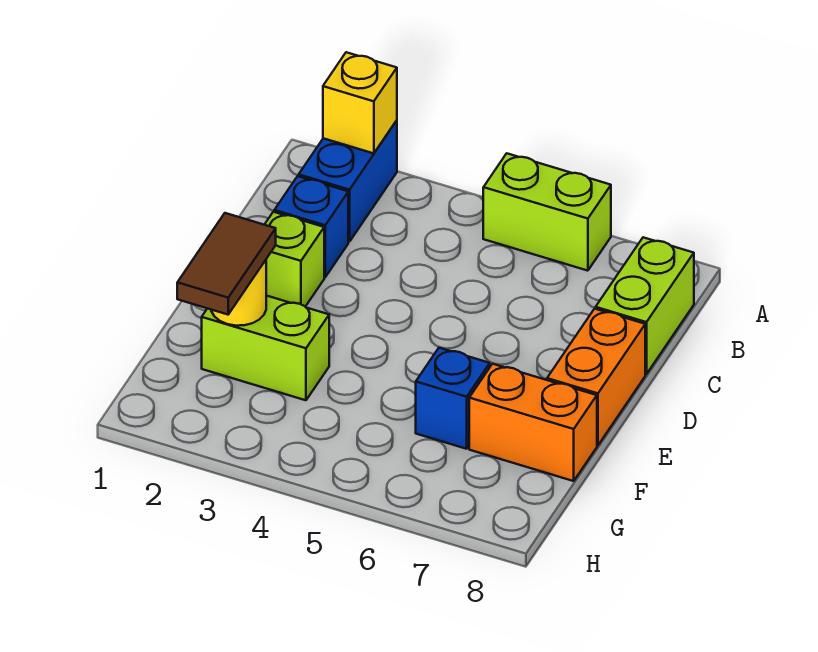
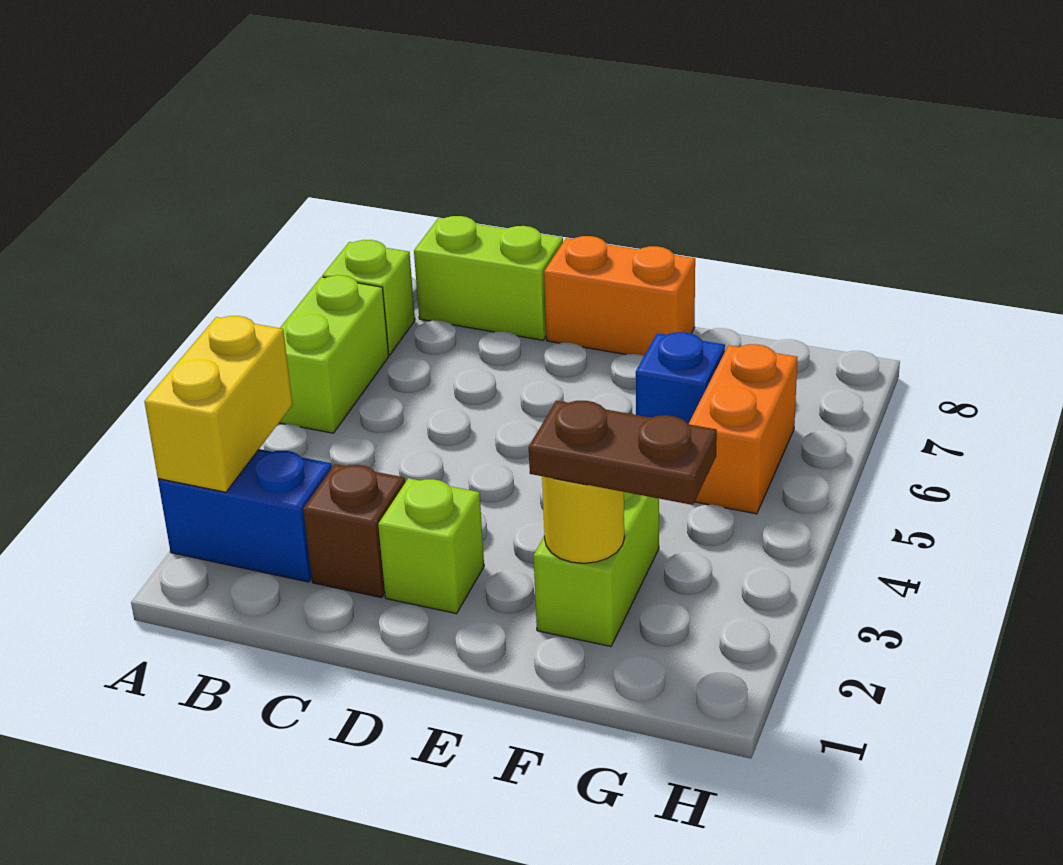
yellow 1x1 brick [323,52,397,153] -> yellow 1x2 brick [144,316,293,492]
none -> lime 1x1 brick [322,240,415,355]
blue 1x1 brick [274,176,348,277] -> brown 1x1 brick [303,464,405,598]
brown 1x2 tile [177,213,276,315] -> brown 1x2 plate [529,401,717,505]
orange 1x2 brick [469,364,597,481] -> orange 1x2 brick moved to [689,344,798,514]

